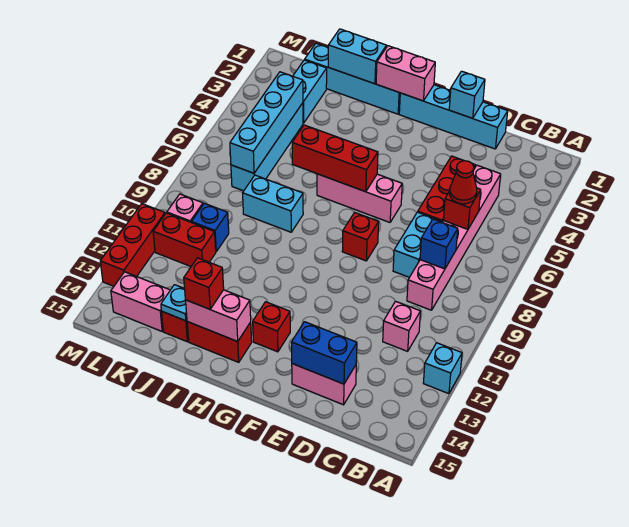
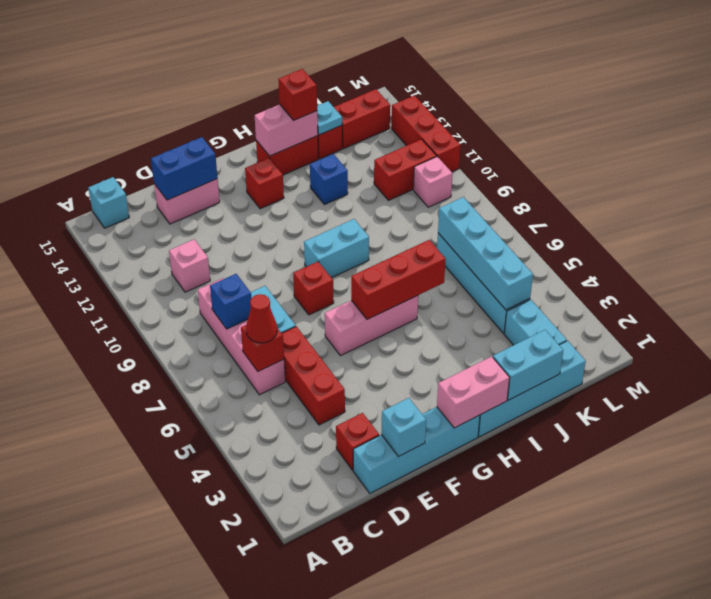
cyan 1x1 brick [423,343,462,394] -> cyan 1x1 brick moved to [88,177,129,228]
pink 1x6 brick [407,165,501,310] -> pink 1x4 brick [198,278,285,395]
none -> red 1x1 brick [336,413,379,470]
cyan 1x2 brick [243,175,303,232] -> cyan 1x2 brick moved to [304,219,369,278]
blue 1x1 brick [192,203,229,251] -> blue 1x1 brick moved to [310,154,348,205]
pink 1x2 brick [111,272,170,331] -> red 1x2 brick [334,89,390,148]

